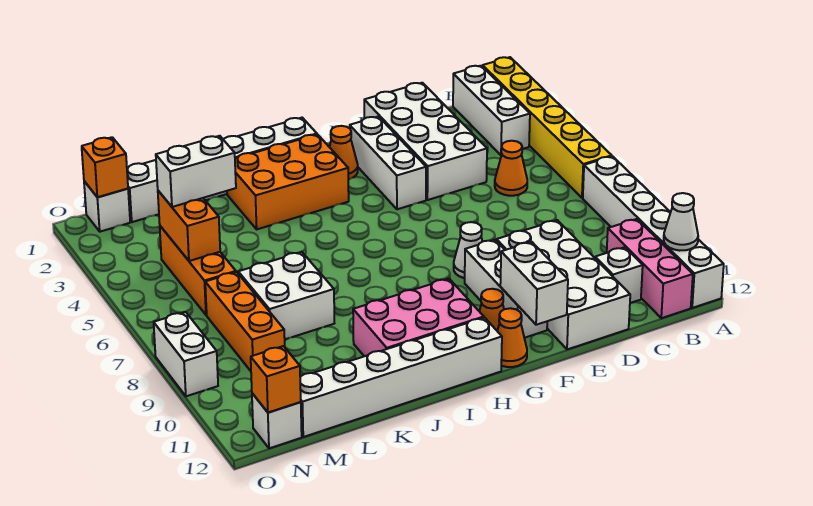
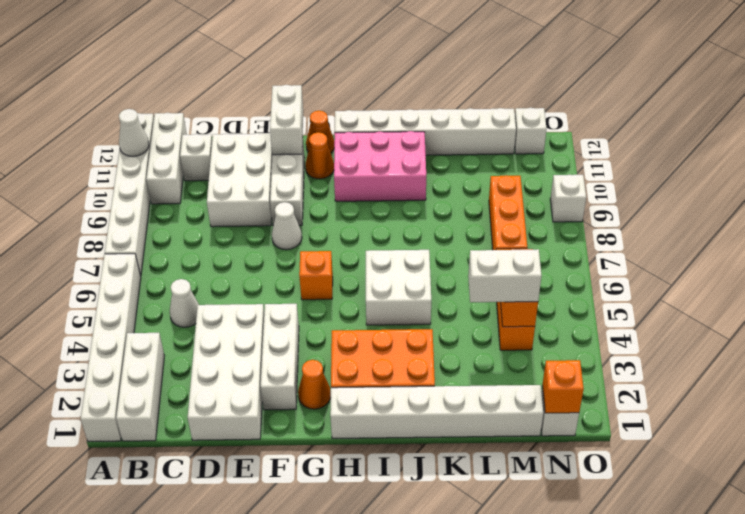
yellow 1x6 brick [483,57,612,198] -> white 1x6 brick [81,254,141,442]
pink 1x3 brick [607,219,693,318] -> white 1x3 brick [146,113,187,204]
orange 1x1 cone [495,141,527,196] -> white 1x1 cone [170,279,199,327]
white 2x4 brick [497,220,630,349] -> white 2x3 brick [207,133,273,227]
white 2x2 brick [238,252,334,339] -> white 2x2 brick moved to [366,250,431,325]
orange 1x1 brick [251,346,301,412] -> orange 1x1 brick moved to [299,251,333,300]
white 1x2 brick [154,312,218,396] -> white 1x1 brick [550,175,586,222]

